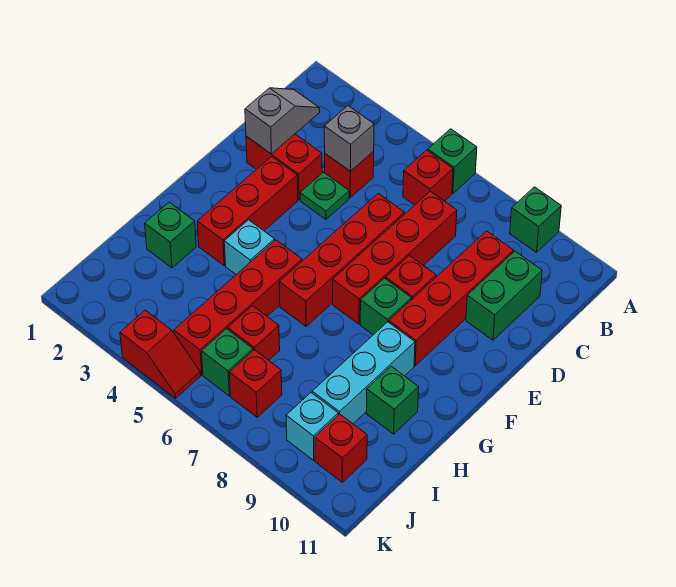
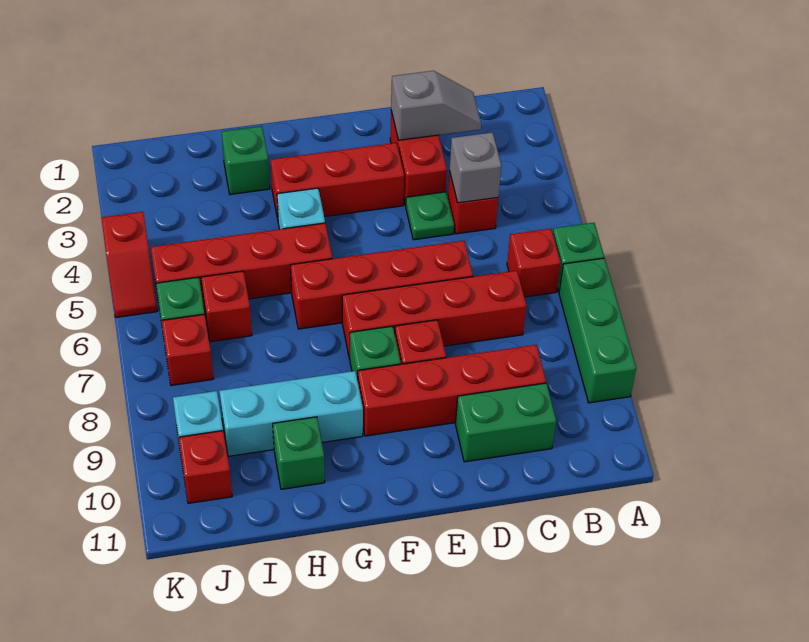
green 1x1 brick [510,187,561,252] -> green 1x3 brick [559,258,636,403]

